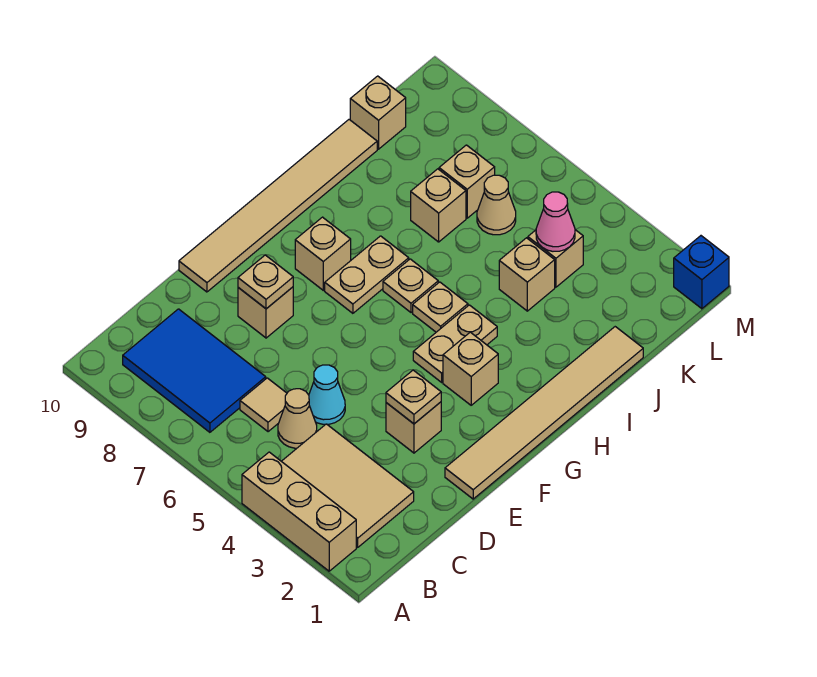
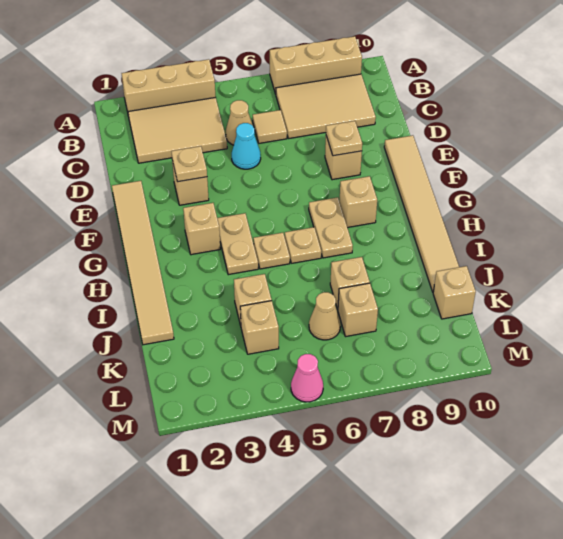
none -> tan 1x3 brick [270,36,362,94]
blue 2x3 tile [123,309,266,432] -> tan 2x3 tile [276,74,376,139]
pink 1x1 cone [536,192,575,251] -> pink 1x1 cone moved to [291,354,323,402]
blue 1x1 brick [674,236,729,309] -> none

